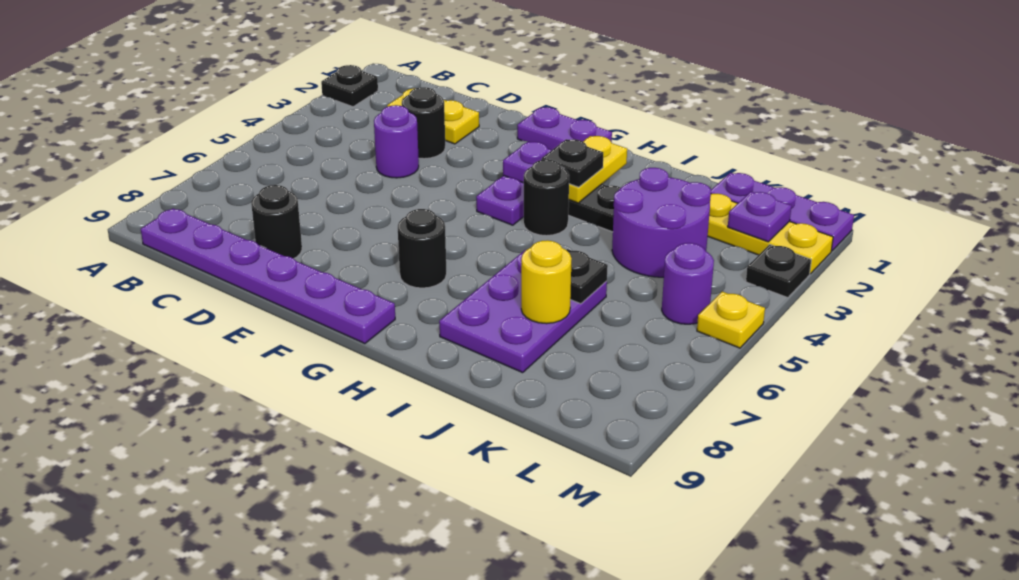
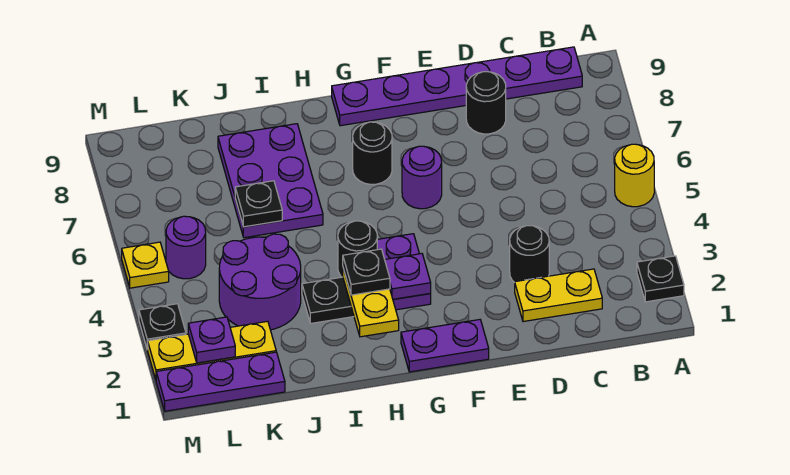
purple 1x1 round brick [374,105,419,178] -> purple 1x1 round brick moved to [402,146,442,209]
yellow 1x1 round brick [521,240,572,324] -> yellow 1x1 round brick moved to [615,144,654,207]

